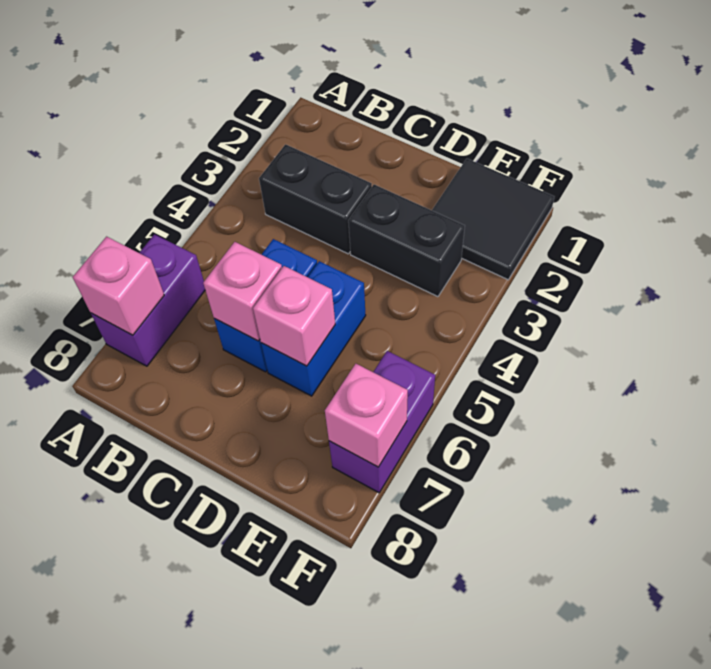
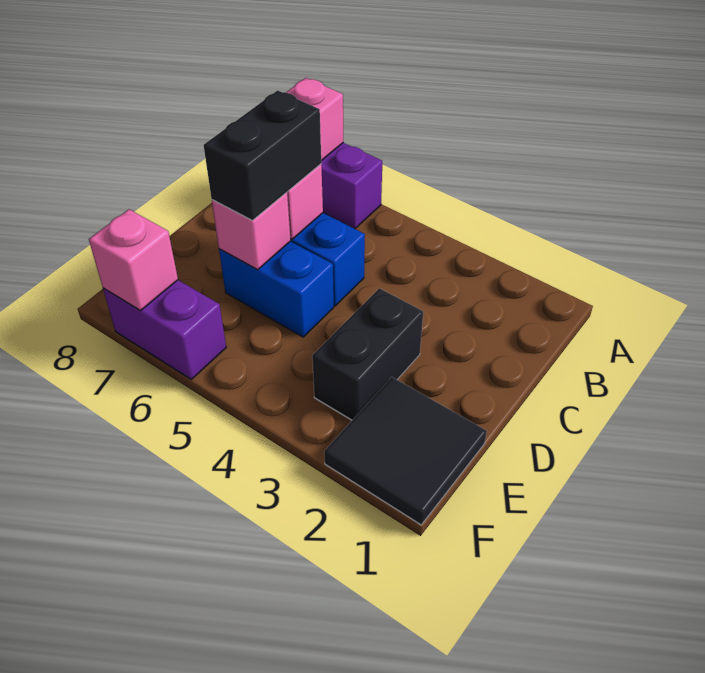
black 1x2 brick [259,144,372,254] -> black 1x2 brick moved to [204,90,321,220]

